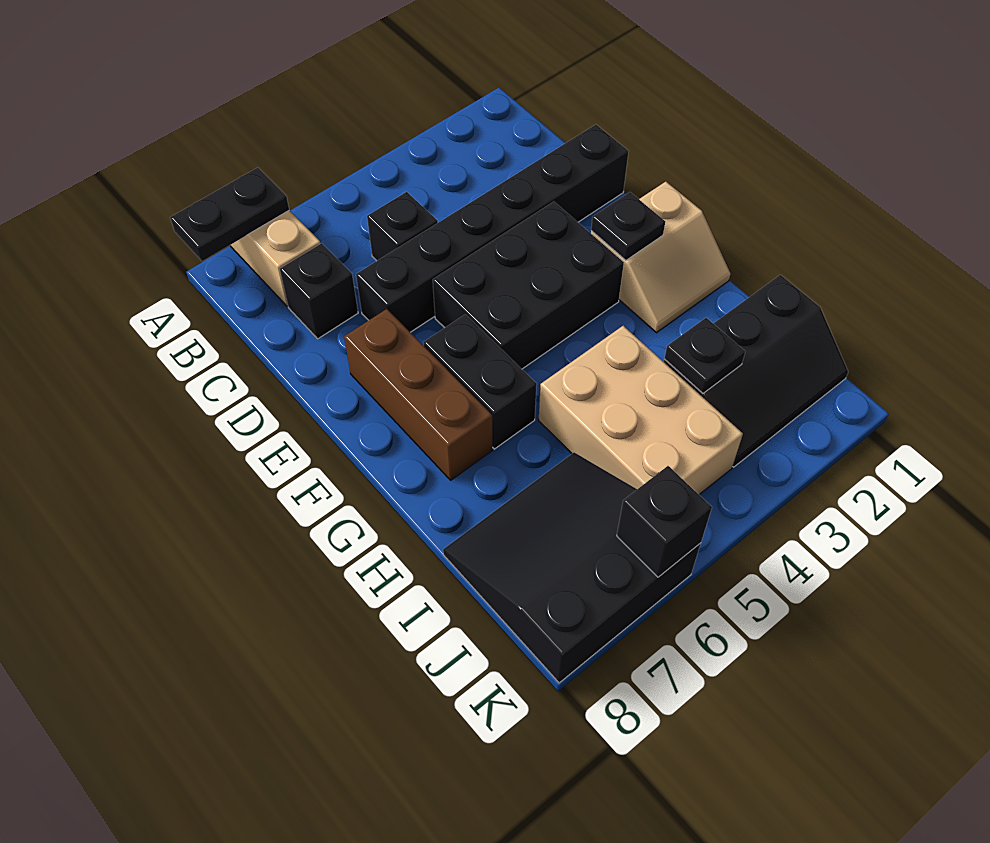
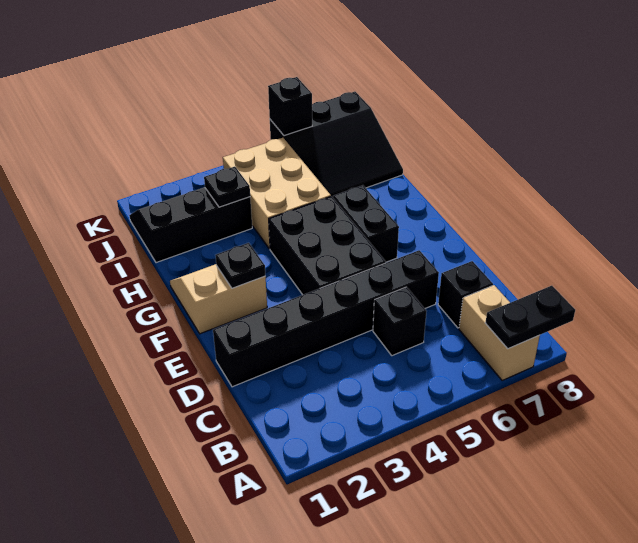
black 2x3 brick [433,202,624,369] -> black 2x3 brick turned to [269,196,386,295]
brown 1x3 brick [344,309,492,480] -> none

